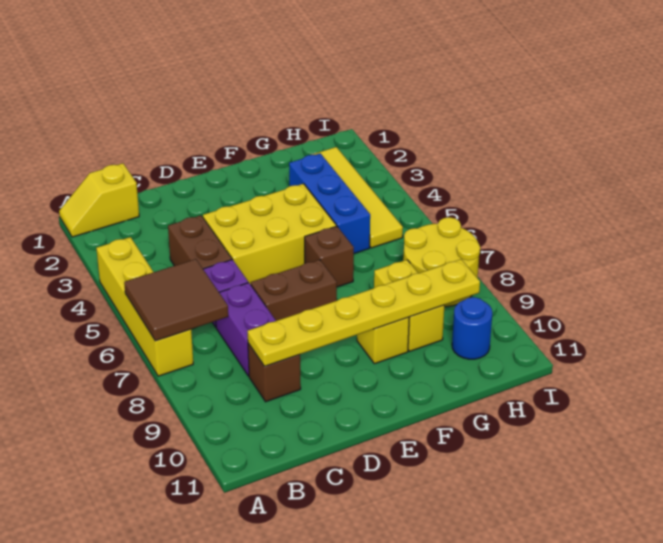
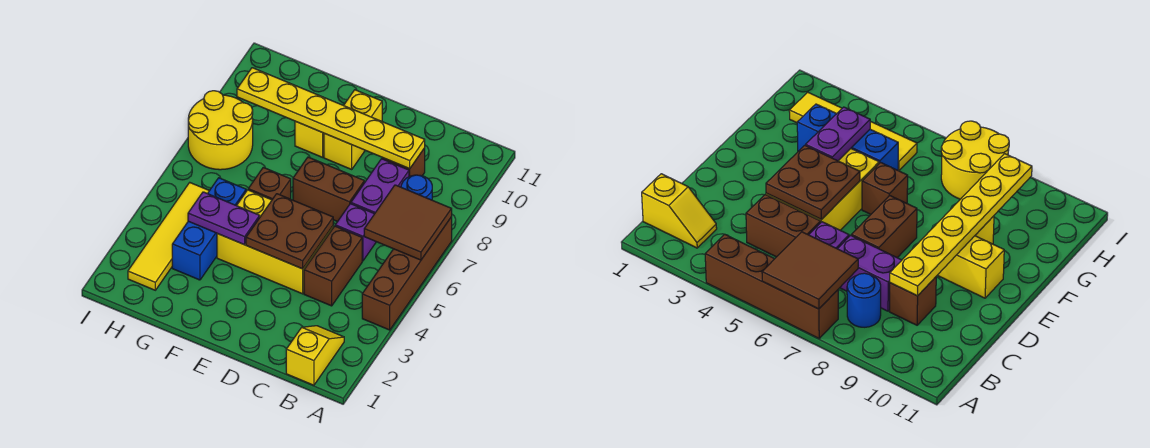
yellow 1x2 slope [59,163,139,237] -> yellow 1x2 slope turned to [286,326,344,385]
yellow 1x4 brick [96,237,193,376] -> brown 1x4 brick [362,217,452,330]
none -> brown 2x2 plate [246,194,333,269]
none -> purple 1x2 plate [188,192,260,245]
yellow 1x2 brick [374,260,444,351] -> yellow 1x2 brick moved to [324,90,382,169]
blue 1x1 round brick [452,297,492,359] -> blue 1x1 round brick moved to [401,175,432,200]

